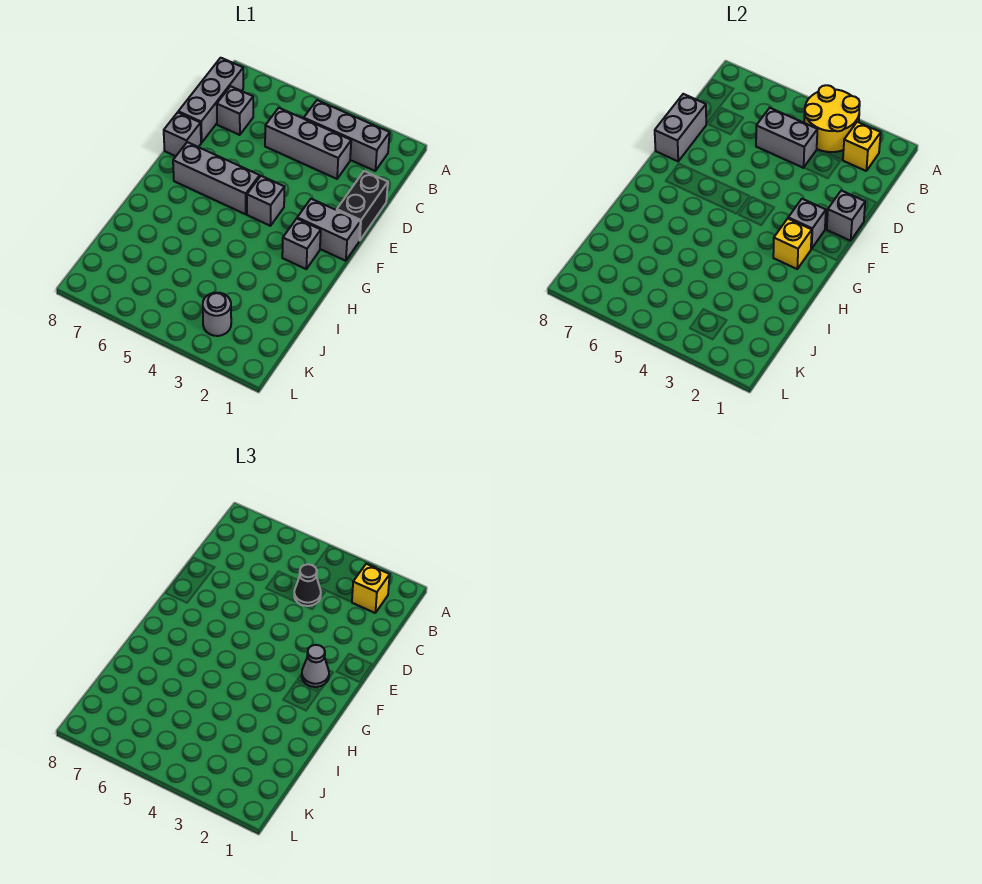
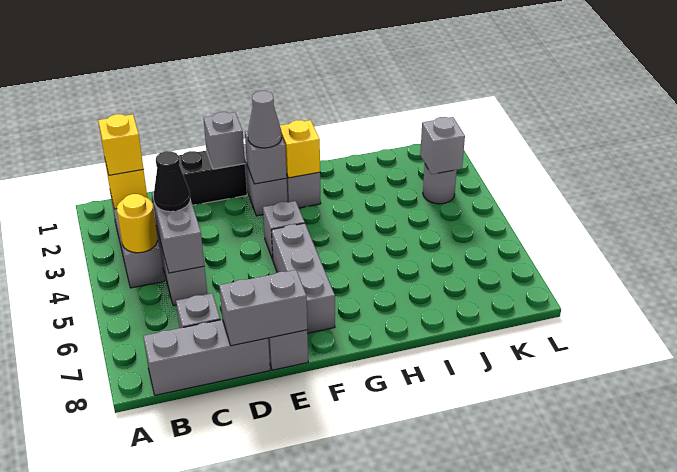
yellow 2x2 round brick [804,85,860,152] -> yellow 1x1 round brick [117,194,157,253]
none -> grey 1x1 brick [420,117,465,174]

